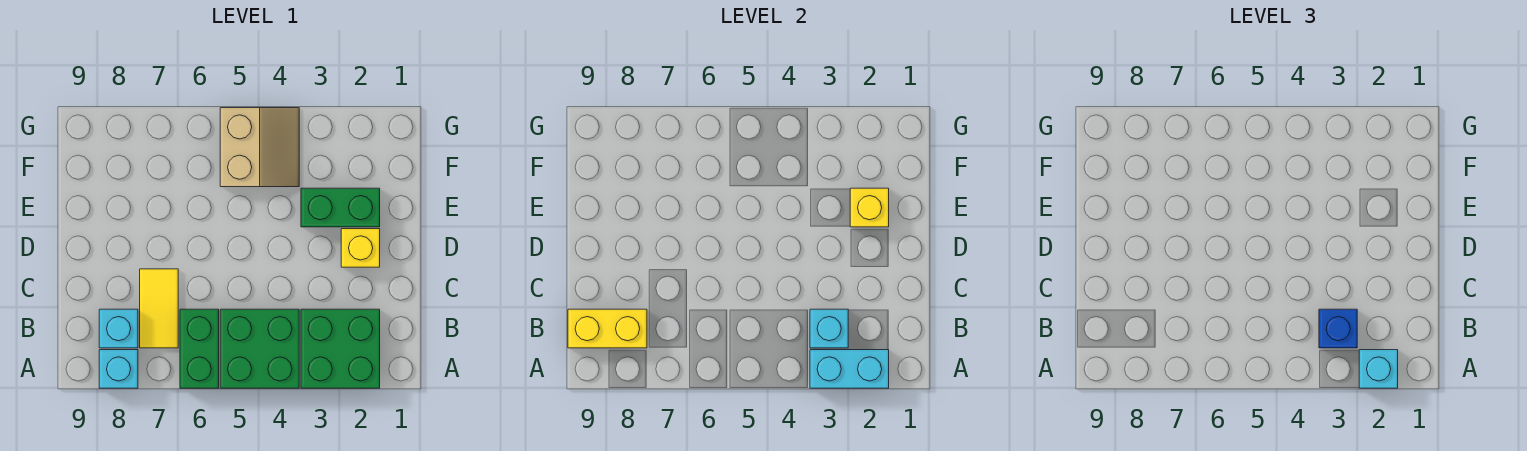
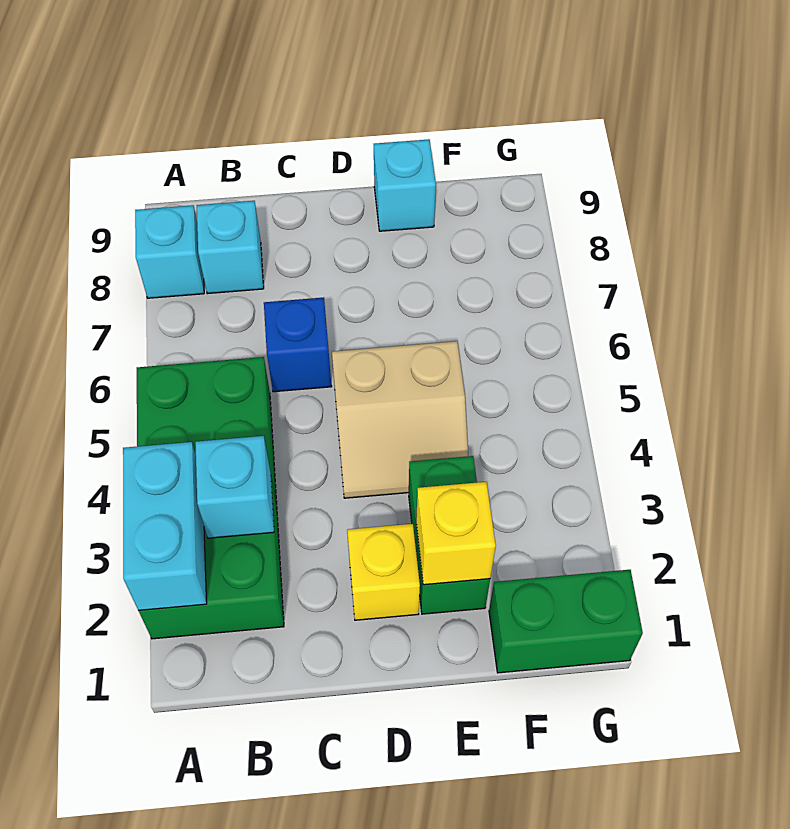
cyan 1x1 brick [1359,350,1398,388] -> cyan 1x1 brick moved to [374,139,436,231]
green 1x2 brick [180,309,219,388] -> green 1x2 brick moved to [489,570,643,673]
blue 1x1 brick [1319,309,1357,348] -> blue 1x1 brick moved to [264,298,332,392]
yellow 1x2 tile [140,269,178,348] -> none
yellow 1x2 brick [568,309,647,348] -> none
tan 2x2 slope [220,108,299,187] -> tan 2x2 slope moved to [332,341,468,498]

